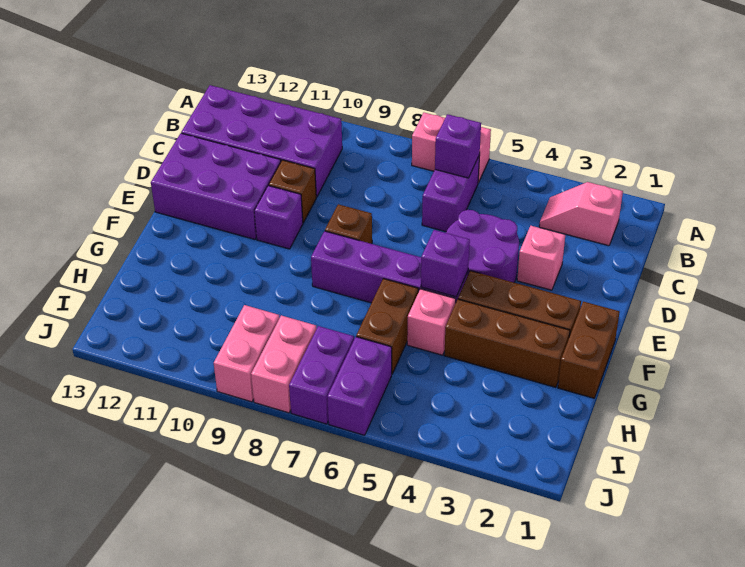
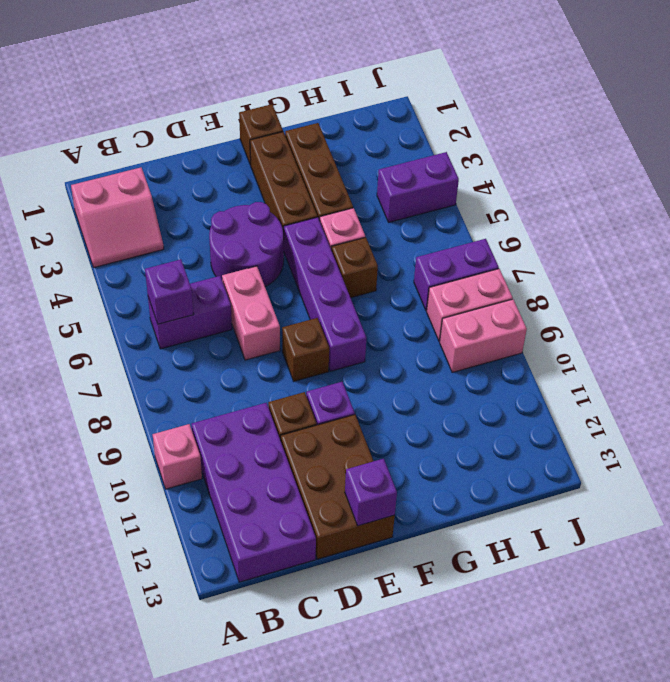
pink 1x2 brick [412,113,491,183] -> pink 1x2 brick moved to [222,266,280,360]
pink 1x2 slope [539,182,623,246] -> pink 2x2 slope [71,168,164,267]
pink 1x1 brick [517,226,565,290] -> pink 1x1 brick moved to [153,424,202,489]
purple 2x3 brick [151,133,281,239] -> brown 2x3 brick [281,415,395,559]
brown 1x2 brick [558,301,619,398] -> brown 1x1 brick [239,104,283,165]
purple 1x1 brick [421,230,470,297] -> purple 1x1 brick moved to [345,459,397,526]
brown 1x2 brick [356,279,418,374] -> brown 1x1 brick [332,237,378,298]
purple 1x2 brick [327,337,392,435] -> purple 1x2 brick moved to [377,152,459,222]

